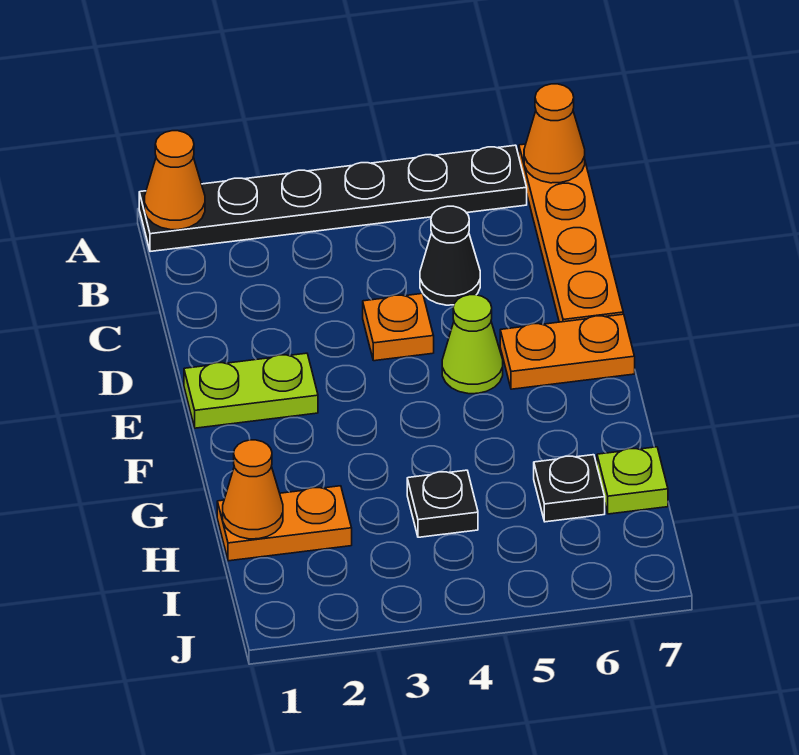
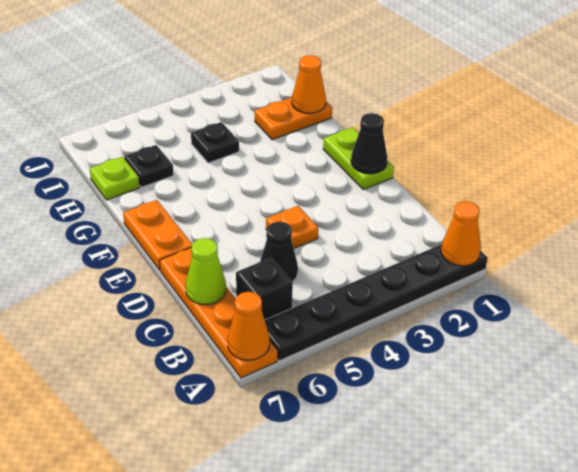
none -> black 1x1 brick [236,258,293,320]
lime 1x2 plate [184,353,318,428] -> lime 1x2 plate turned to [323,127,394,190]
none -> black 1x1 cone [351,113,387,174]
lime 1x1 cone [442,295,503,394] -> lime 1x1 cone moved to [186,238,226,305]
orange 1x2 plate [500,314,635,389] -> orange 1x2 plate turned to [123,200,192,270]

